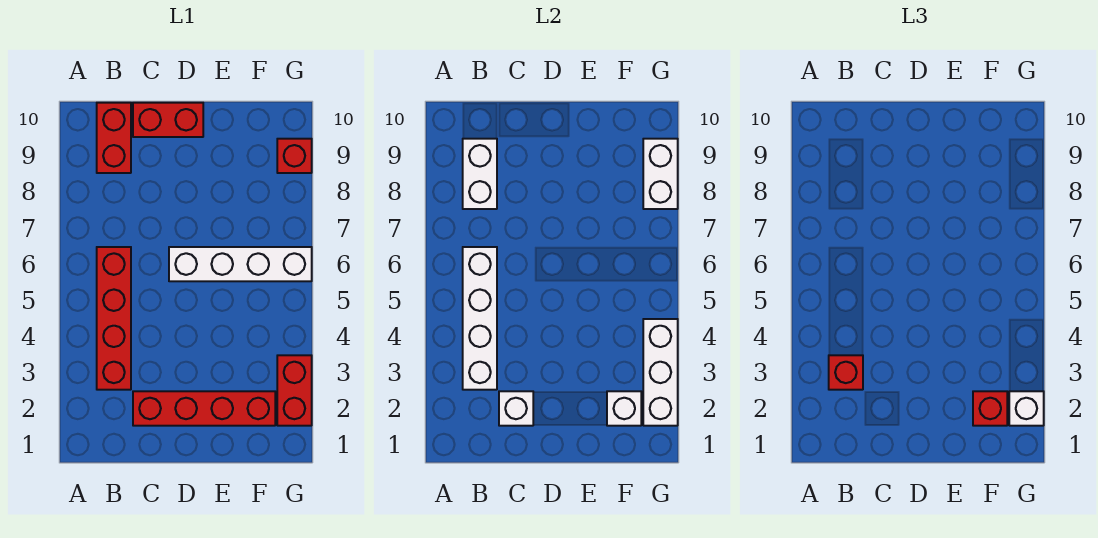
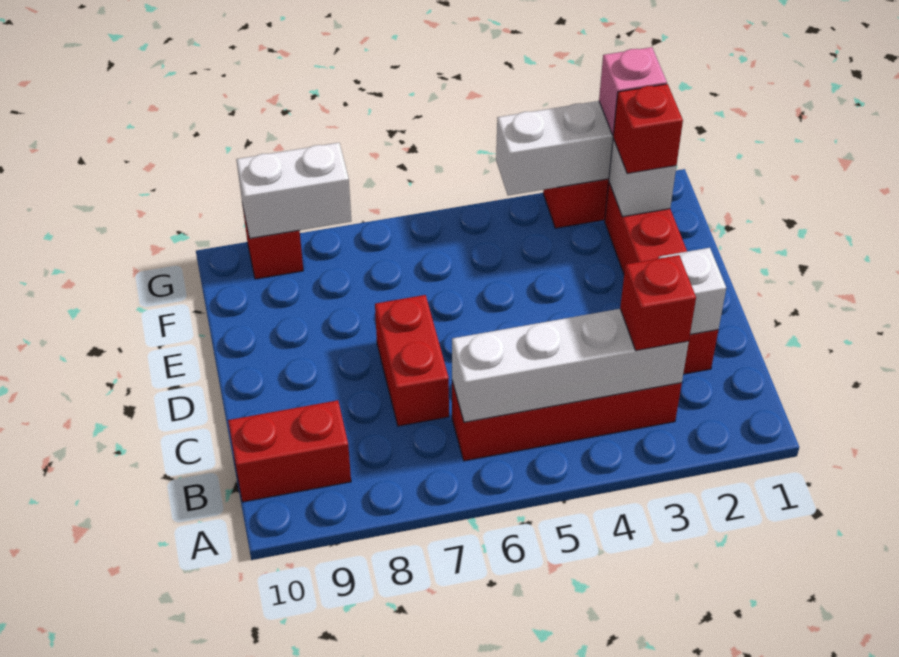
white 1x2 brick [463,139,497,209] -> none
red 1x2 brick [133,103,203,137] -> red 1x2 brick moved to [375,295,449,426]
white 1x4 brick [169,247,312,281] -> none
white 1x1 brick [1009,391,1044,426] -> pink 1x1 brick [599,47,667,135]

